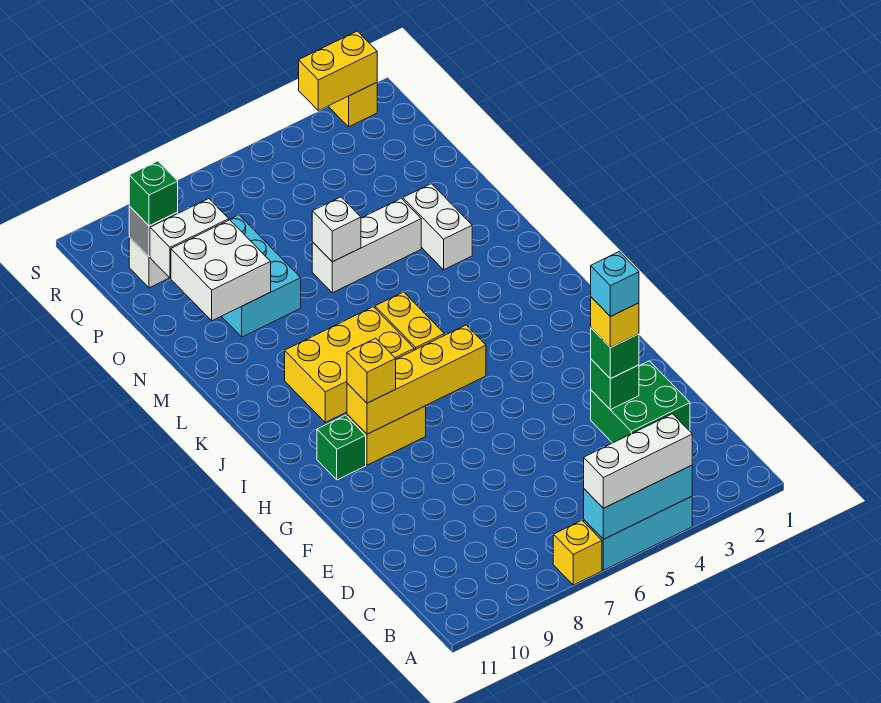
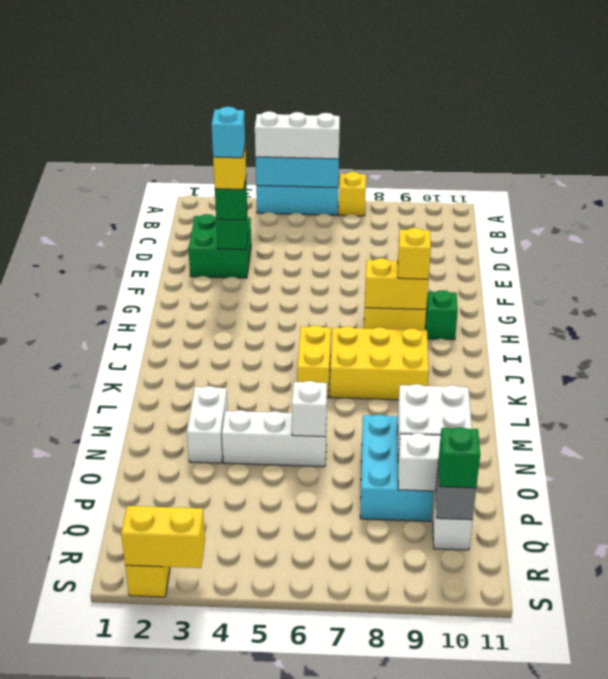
yellow 1x4 brick [347,325,486,434] -> yellow 1x2 brick [365,258,428,309]

